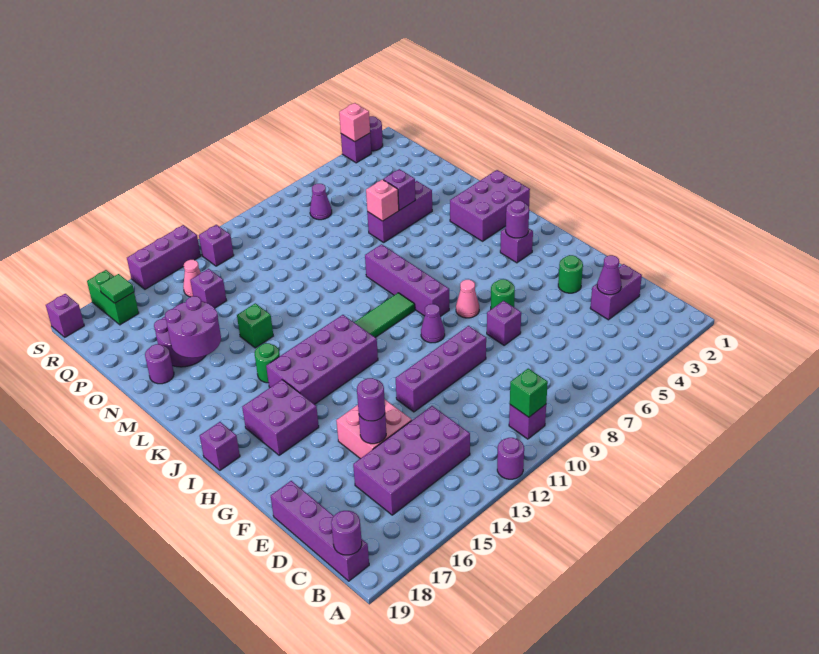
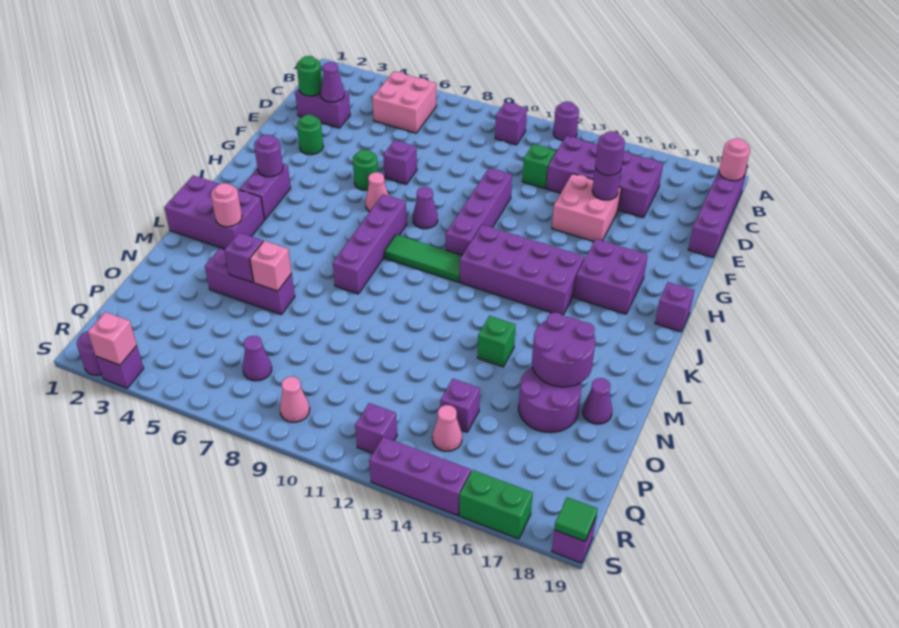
none -> pink 2x2 brick [372,71,437,133]
green 1x1 brick [510,369,548,417] -> green 1x1 brick moved to [522,144,556,189]
purple 1x1 round brick [331,511,362,555] -> pink 1x1 round brick [719,138,750,181]
purple 1x4 brick [396,326,486,412] -> purple 1x4 brick turned to [446,168,512,255]
purple 1x1 brick [500,228,533,263] -> purple 1x2 brick [240,163,291,219]
green 1x1 round brick [255,343,280,383] -> green 1x1 round brick moved to [297,56,322,96]
none -> pink 1x1 round brick [211,183,242,227]
purple 1x1 round brick [145,344,174,384] -> purple 1x1 cone [582,378,612,424]
none -> pink 1x1 cone [280,376,310,422]
green 1x2 brick [87,270,139,325] -> green 1x2 brick turned to [459,470,533,539]
green 1x1 tile [99,274,134,303] -> green 1x1 tile moved to [554,497,598,541]

